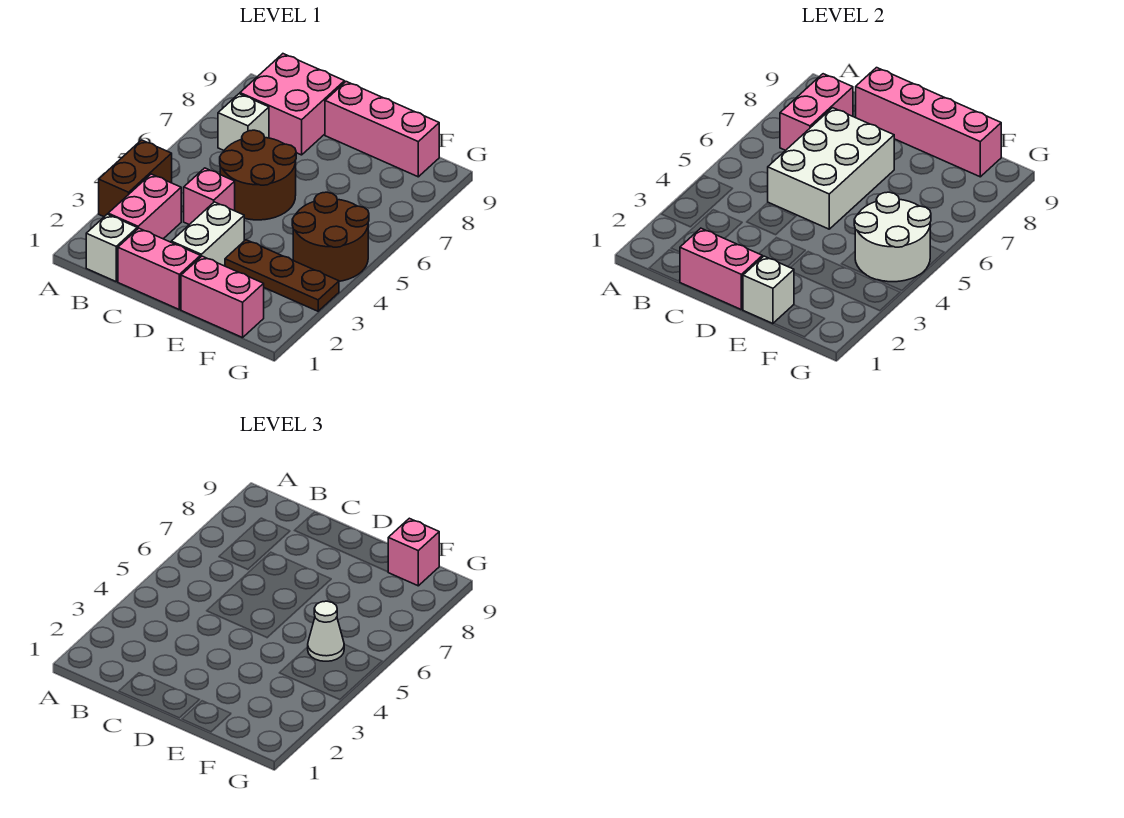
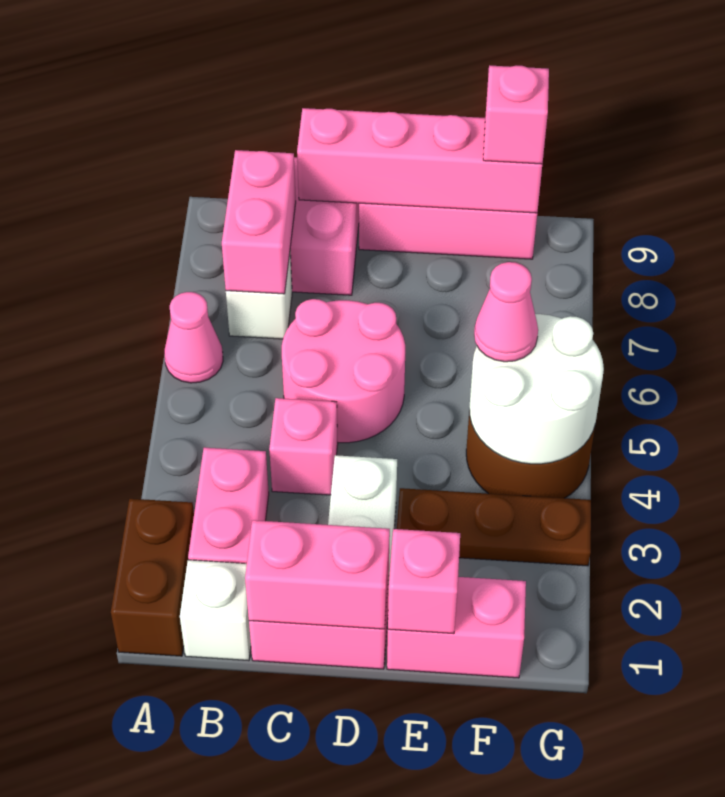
brown 1x2 brick [99,140,172,217] -> brown 1x2 brick moved to [111,499,194,656]
none -> pink 1x1 cone [164,292,223,383]
brown 2x2 round brick [220,130,296,220] -> pink 2x2 round brick [282,299,405,443]
white 2x3 brick [768,108,894,229] -> none
white 1x1 brick [743,256,794,324] -> pink 1x1 brick [388,529,460,634]
white 1x1 cone [308,601,344,661] -> pink 1x1 cone [474,262,538,362]

